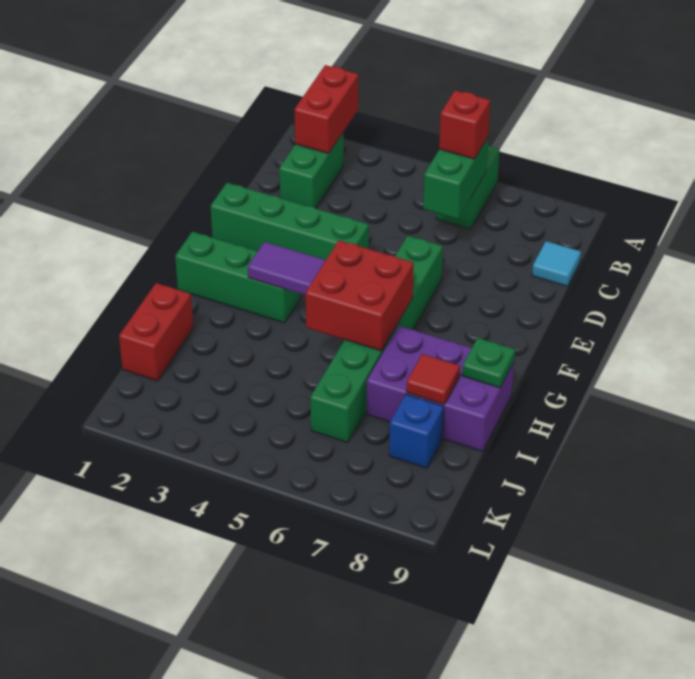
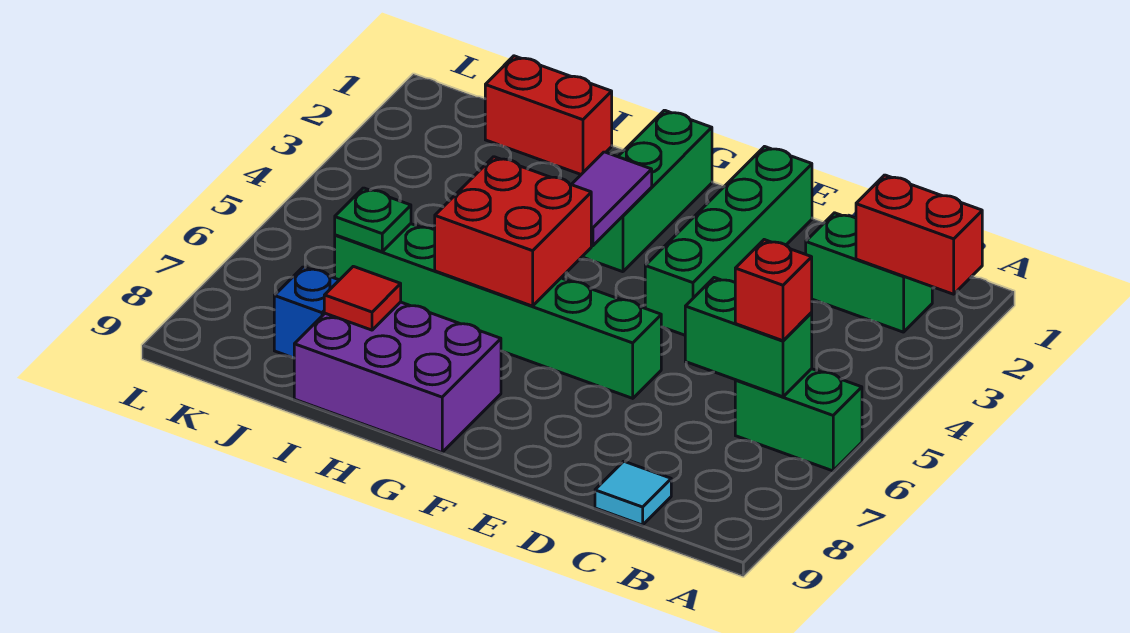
purple 2x3 brick [366,326,514,451] -> purple 2x3 brick turned to [294,302,501,453]
green 1x1 plate [462,338,515,388] -> green 1x1 plate moved to [335,188,411,252]

